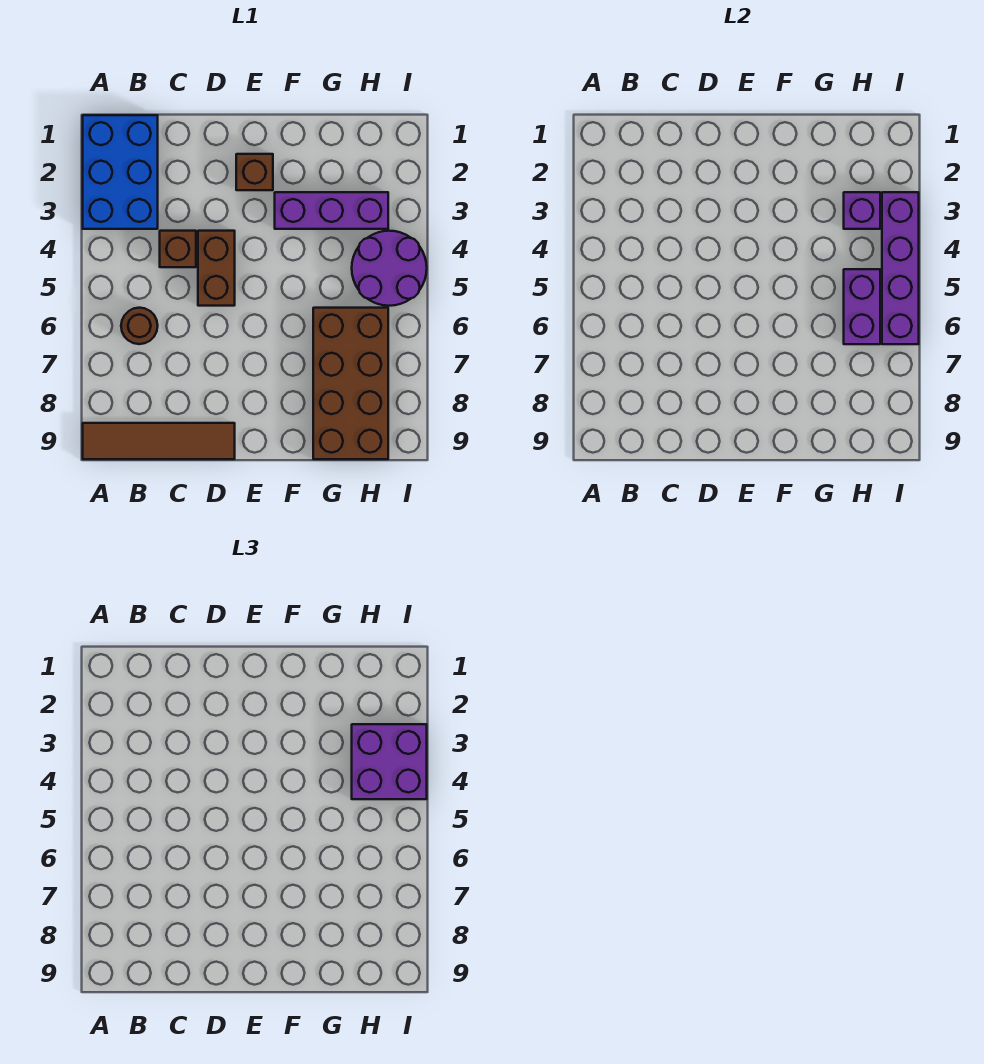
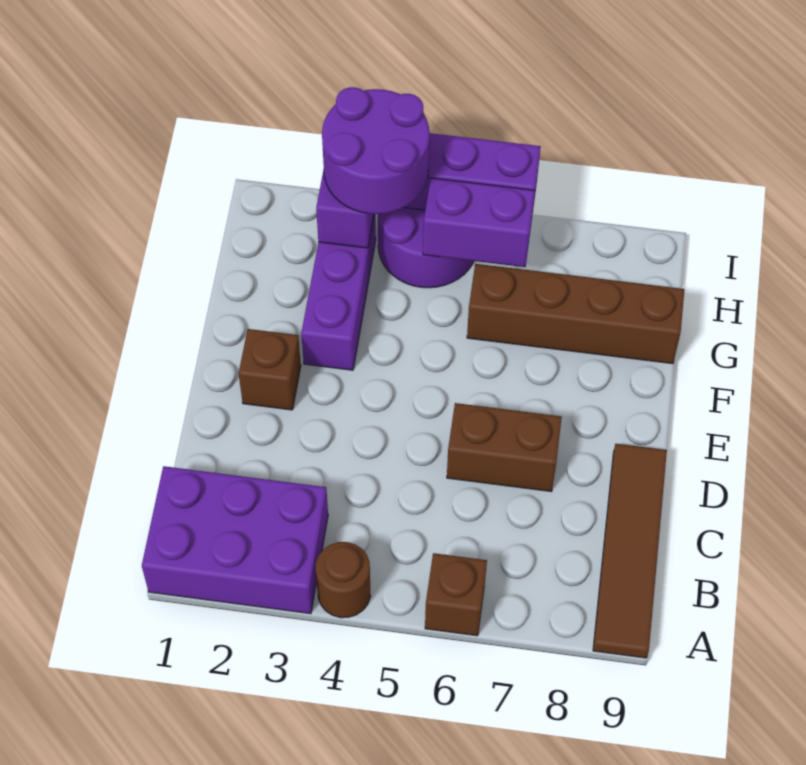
blue 2x3 brick [83,115,158,229] -> purple 2x3 brick [142,466,328,614]
brown 1x1 round brick [121,308,158,344] -> brown 1x1 round brick moved to [316,542,371,618]
brown 1x1 brick [160,231,196,267] -> brown 1x1 brick moved to [425,553,487,636]
brown 1x2 brick [198,231,235,306] -> brown 1x2 brick moved to [447,403,562,492]
brown 2x4 brick [313,308,388,459] -> brown 1x4 brick [467,264,684,364]
purple 2x2 brick [352,724,427,799] -> purple 2x2 round brick [322,87,430,214]

